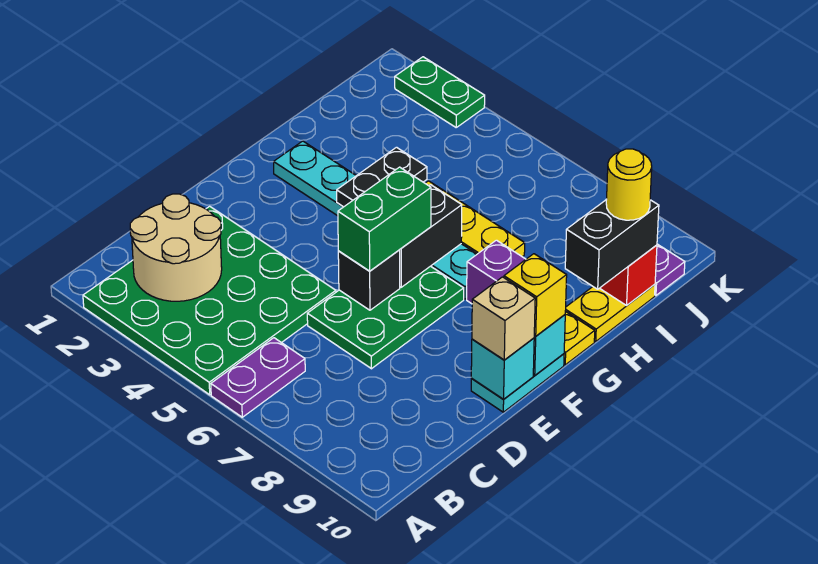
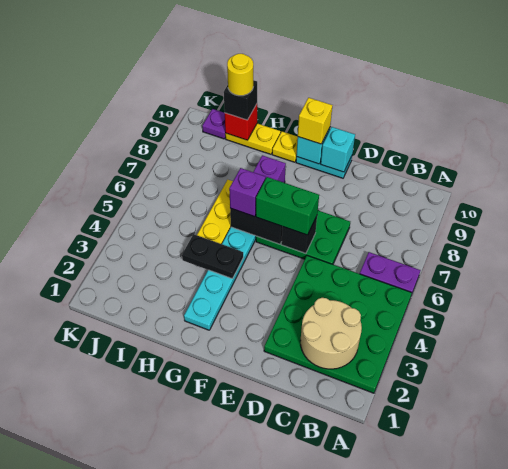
tan 1x1 brick [472,277,535,360] -> none
none -> purple 1x1 brick [229,168,265,217]
black 1x2 brick [565,199,659,289] -> black 1x1 brick [224,80,257,120]
green 1x2 plate [395,57,485,127] -> none

